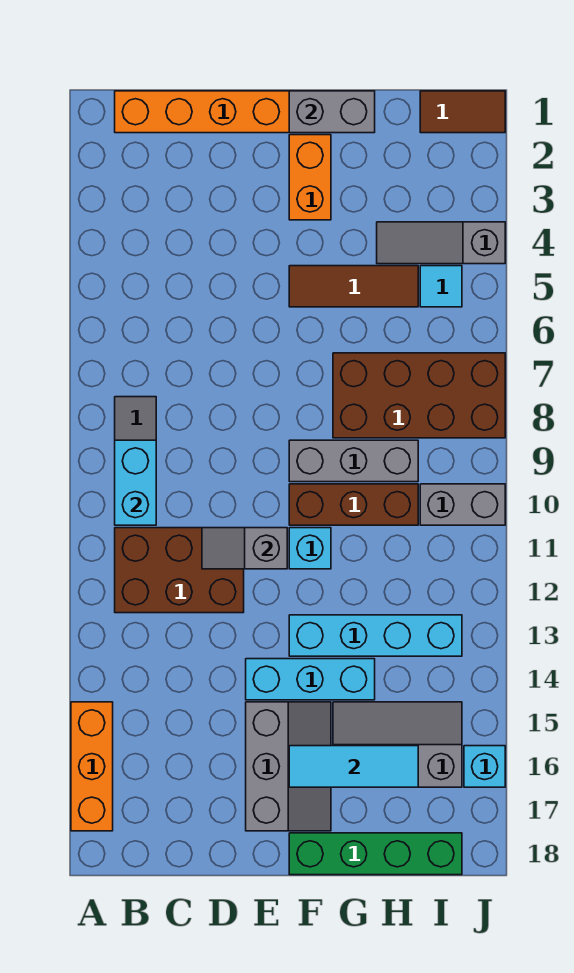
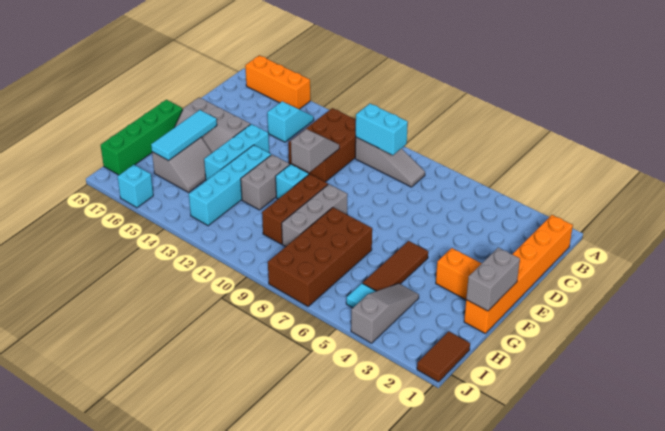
none -> cyan 1x2 slope [267,101,314,142]
grey 2x3 slope [333,702,462,787] -> grey 2x2 slope [152,138,212,192]
grey 1x2 brick [420,484,505,525] -> grey 1x2 brick moved to [241,155,290,210]

